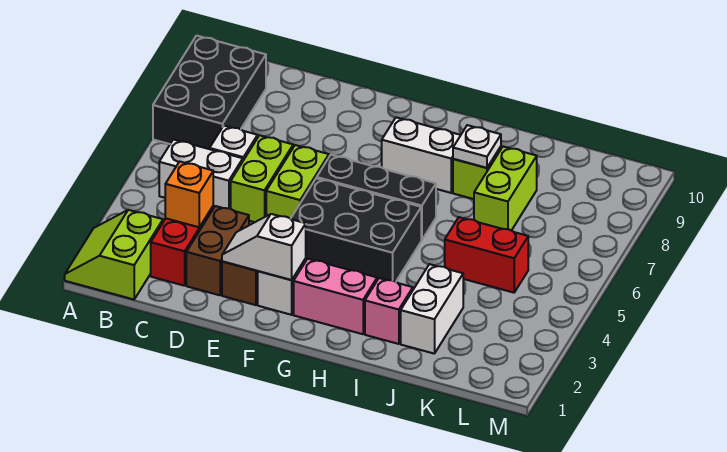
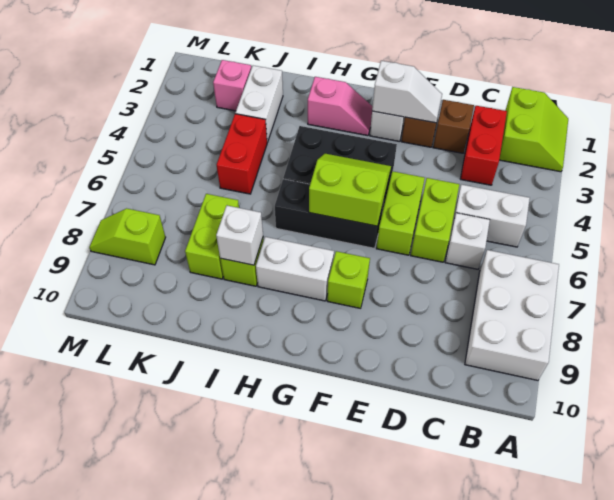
black 2x3 brick [153,36,266,149] -> white 2x3 brick [465,250,559,380]
orange 1x1 brick [165,162,213,227] -> none
brown 1x2 brick [186,206,249,295] -> brown 1x1 brick [433,100,474,153]
none -> lime 2x2 slope [309,154,391,226]
none -> lime 1x1 brick [327,251,370,308]
pink 1x2 brick [294,259,377,334] -> pink 1x2 slope [308,77,373,136]
pink 1x1 brick [365,278,413,344] -> pink 1x1 brick moved to [213,60,251,111]
white 1x1 plate [453,125,501,168] -> white 1x1 brick [216,206,263,265]
red 1x2 brick [445,217,528,293] -> red 1x2 brick turned to [217,114,267,194]
none -> lime 1x2 slope [89,209,166,265]

